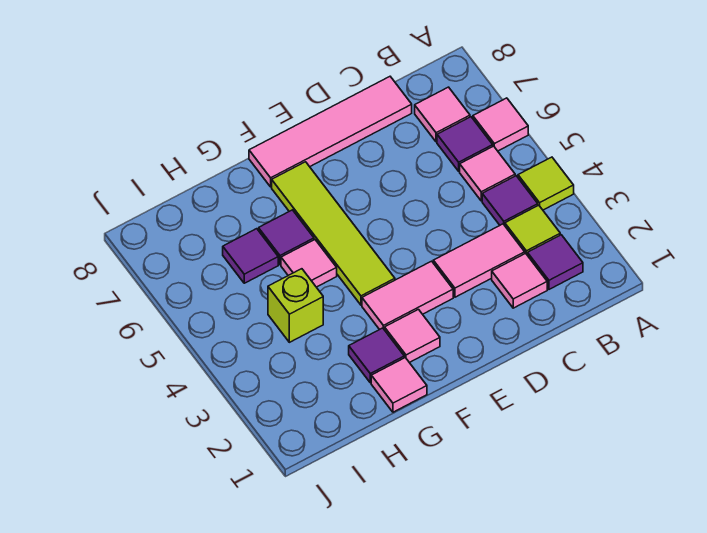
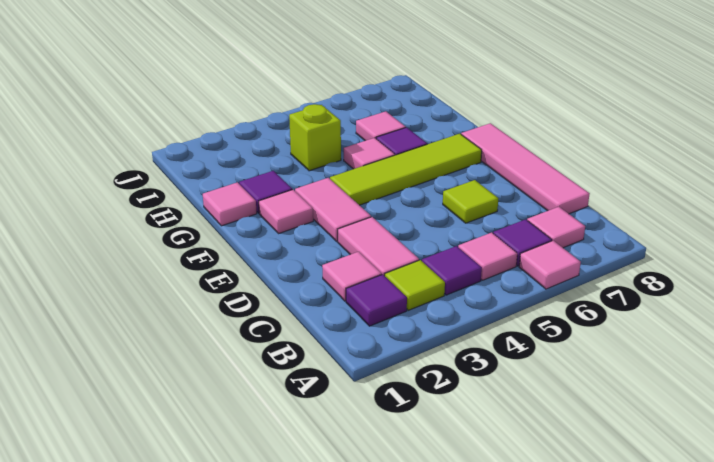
lime 1x1 tile [518,157,574,210] -> lime 1x1 tile moved to [443,180,498,223]
purple 1x1 tile [223,229,278,283] -> pink 1x1 tile [356,111,406,141]

